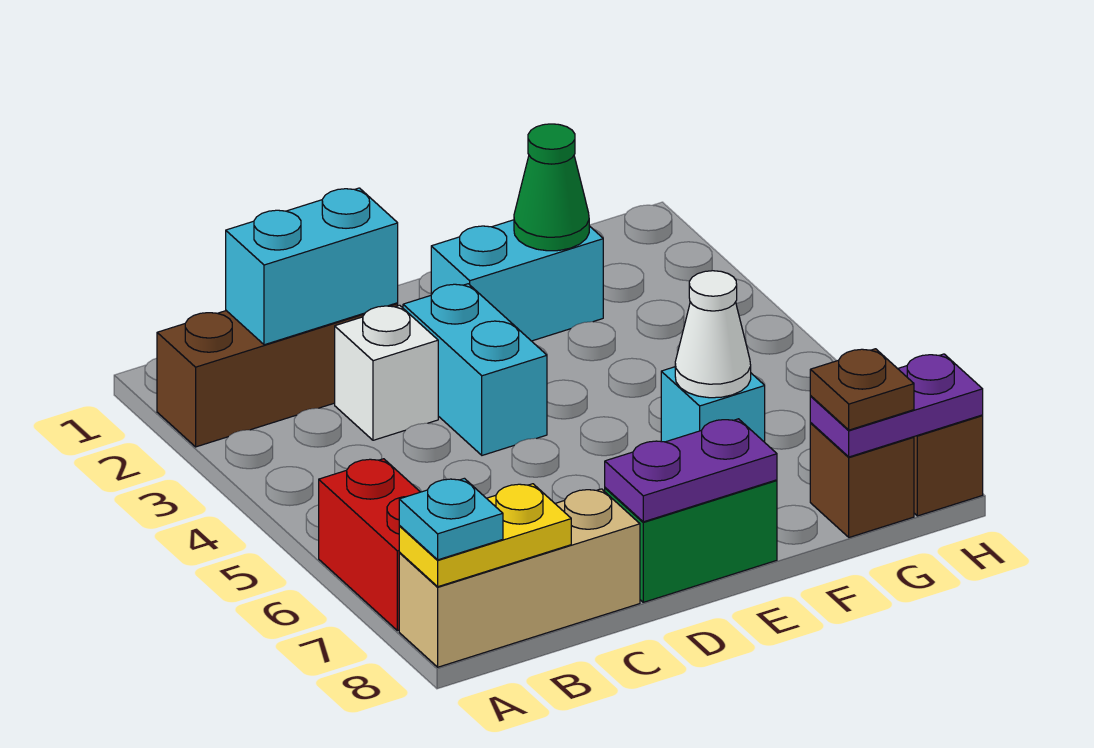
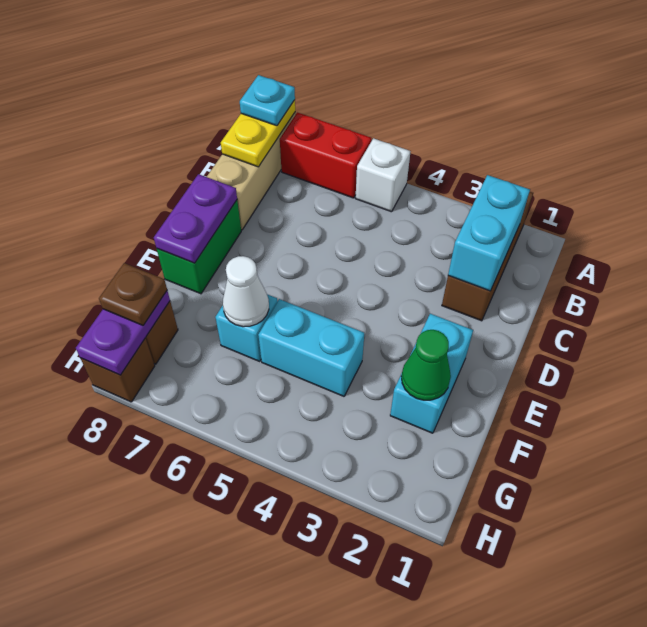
white 1x1 brick [335,305,438,440] -> white 1x1 brick moved to [355,138,411,212]
cyan 1x2 brick [403,284,547,455] -> cyan 1x2 brick moved to [258,299,364,396]

